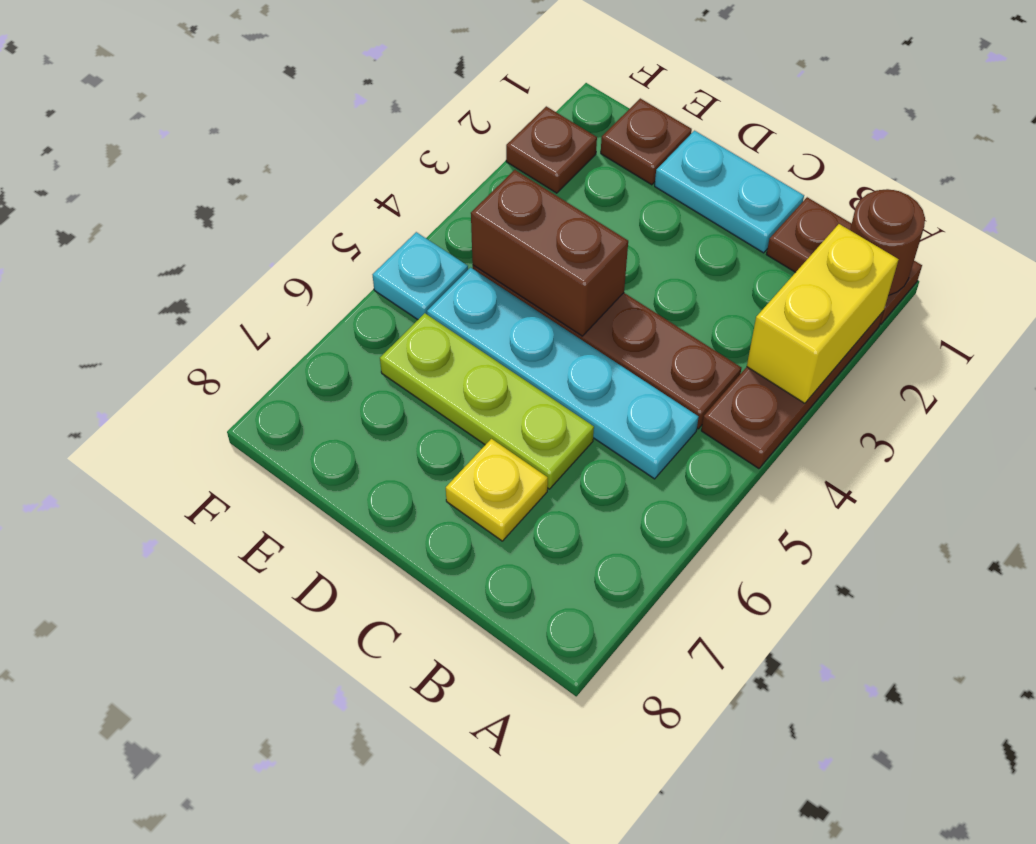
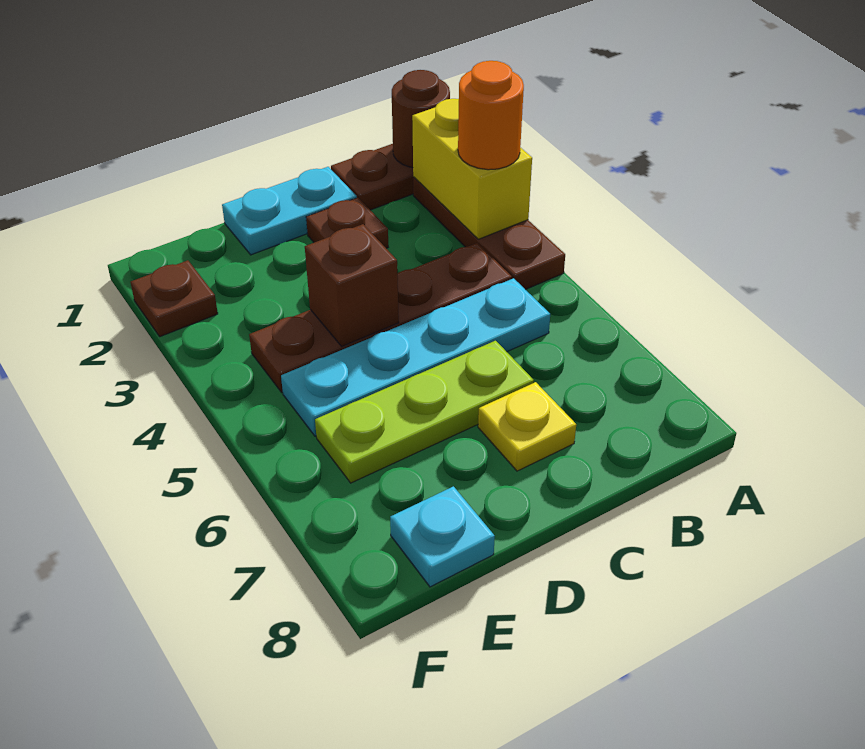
none -> orange 1x1 round brick [458,61,524,170]
brown 1x2 brick [471,170,628,336] -> brown 1x1 brick [305,224,399,346]
brown 1x1 plate [601,98,692,185] -> brown 1x1 plate moved to [306,198,388,248]
cyan 1x1 plate [373,232,468,320] -> cyan 1x1 plate moved to [390,486,495,587]

